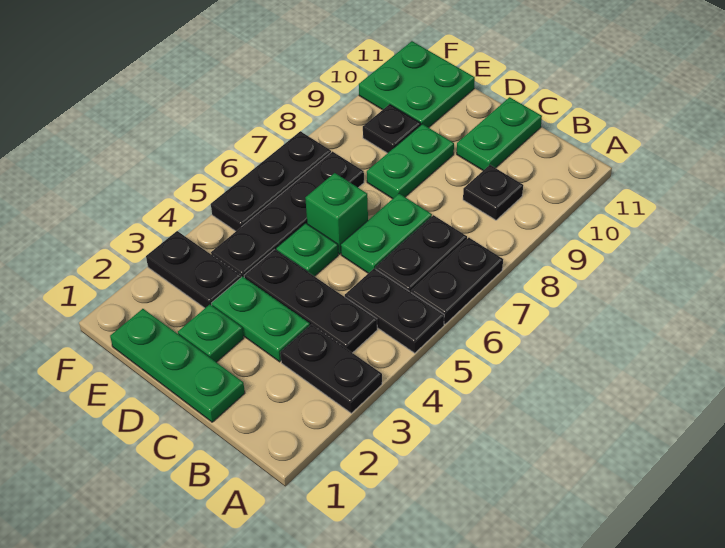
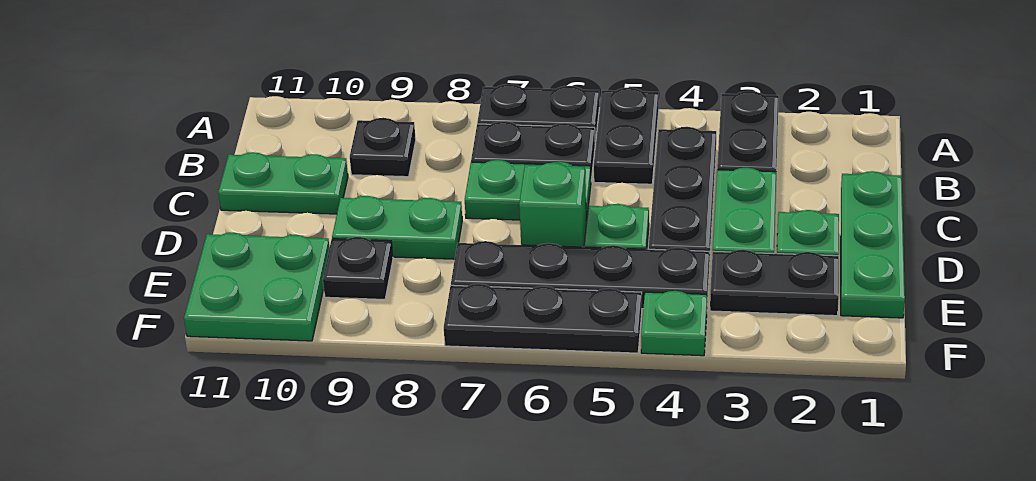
black 1x2 plate [146,231,241,308] -> black 1x2 plate turned to [710,250,839,316]
none -> green 1x1 plate [641,291,707,356]

